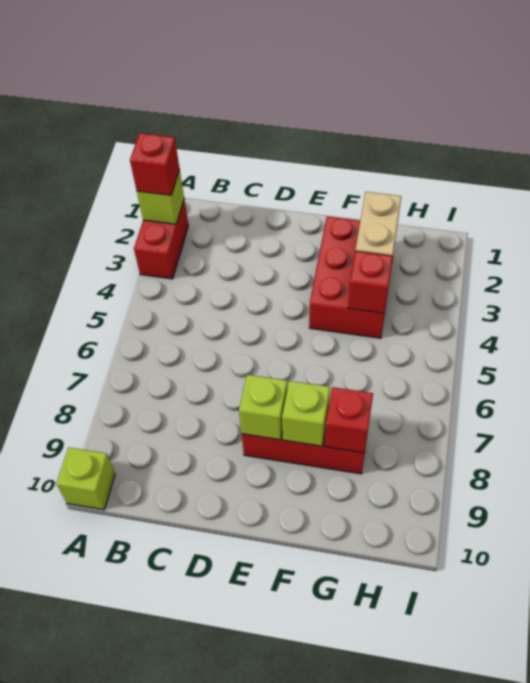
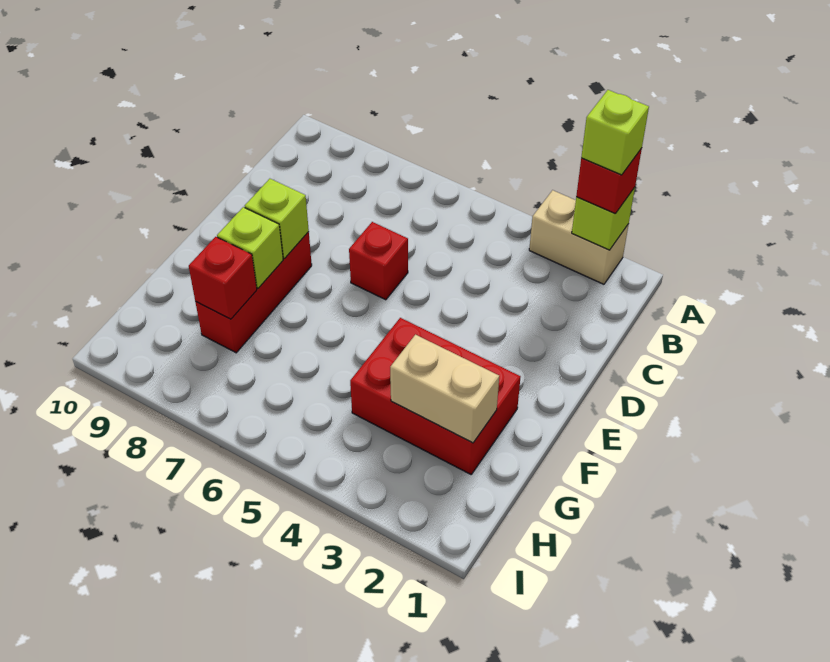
red 1x2 brick [134,200,188,279] -> tan 1x2 brick [529,190,629,284]
lime 1x1 brick [56,447,115,510] -> lime 1x1 brick moved to [581,90,649,175]
red 1x1 brick [348,251,393,313] -> red 1x1 brick moved to [349,222,408,300]

